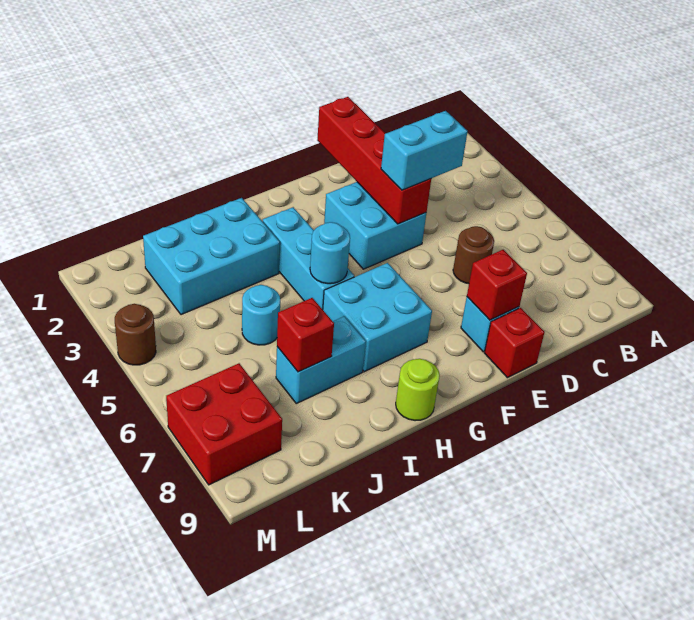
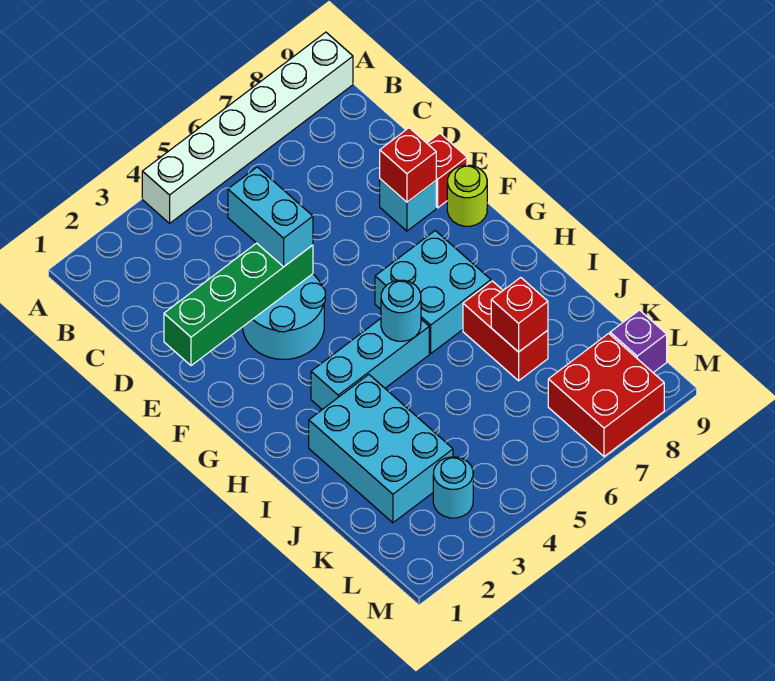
none -> white 1x6 brick [142,32,353,223]
brown 1x1 round brick [453,226,494,284] -> none
red 1x4 brick [317,97,431,224] -> green 1x4 brick [164,243,313,366]
cyan 2x2 brick [324,182,426,269] -> cyan 2x2 round brick [243,274,325,359]
lime 1x1 round brick [396,359,440,421] -> lime 1x1 round brick moved to [447,165,487,226]
cyan 1x2 brick [276,316,366,404] -> red 1x2 brick [463,281,548,381]
cyan 1x1 round brick [242,285,280,345] -> cyan 1x1 round brick moved to [433,457,473,518]
none -> purple 1x1 brick [610,310,667,373]
brown 1x1 round brick [115,304,156,365] -> none

